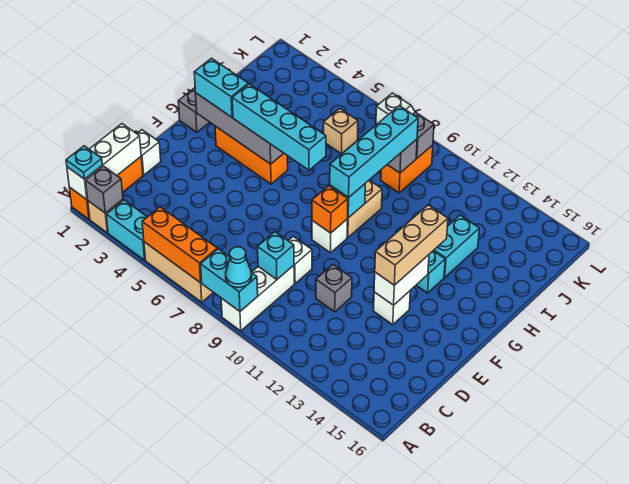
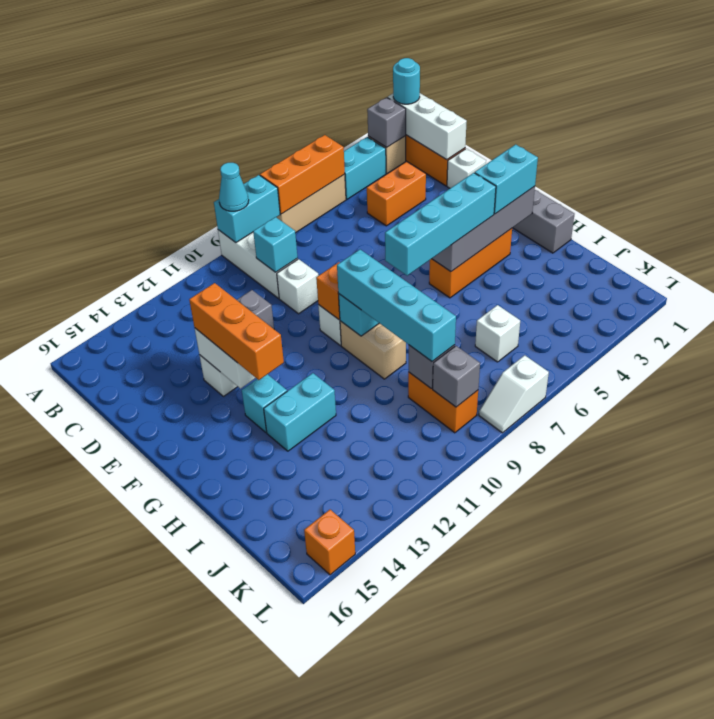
cyan 1x1 plate [66,146,102,179] -> cyan 1x1 round brick [393,58,420,104]
none -> orange 1x2 brick [367,162,426,226]
tan 1x3 brick [375,205,448,285] -> orange 1x3 brick [189,283,284,380]
cyan 1x2 brick [433,215,479,277] -> cyan 1x2 brick turned to [264,373,336,451]
tan 1x1 brick [324,109,358,154] -> white 1x1 brick [475,305,520,362]
none -> orange 1x1 brick [304,510,355,575]

